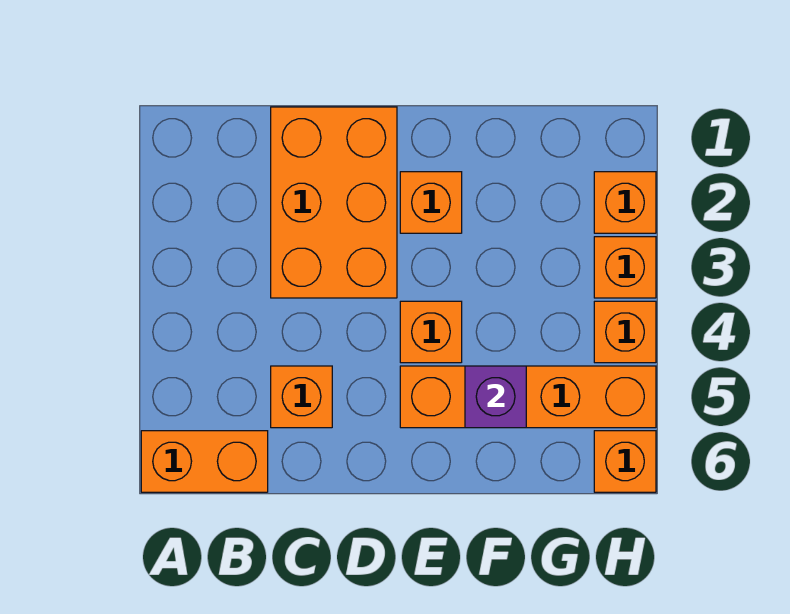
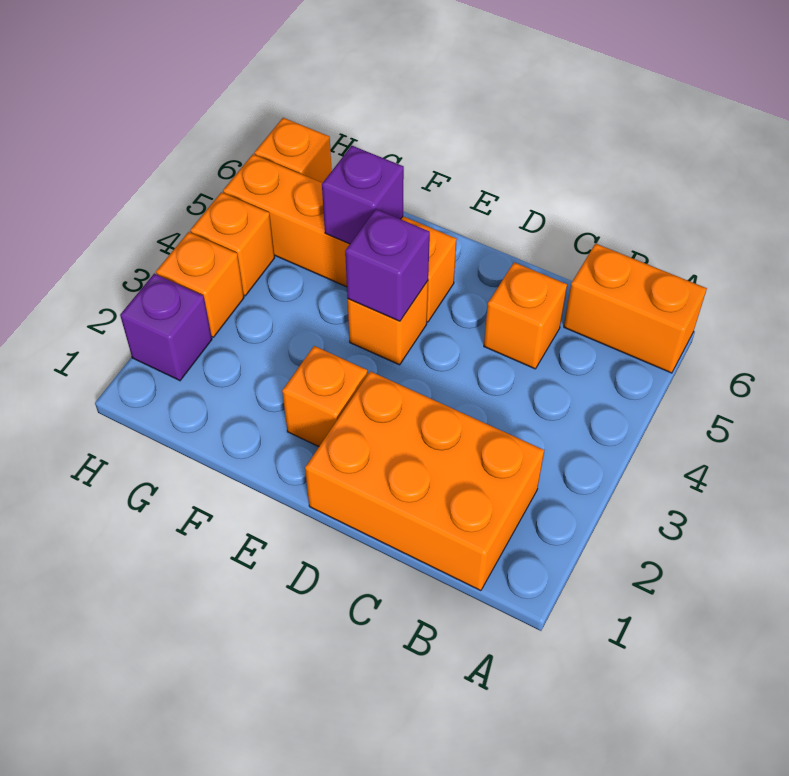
orange 2x3 brick [271,107,397,298] -> orange 2x3 brick turned to [305,371,544,591]
none -> purple 1x1 brick [345,209,430,321]
orange 1x1 brick [594,172,656,233] -> purple 1x1 brick [120,274,212,381]

